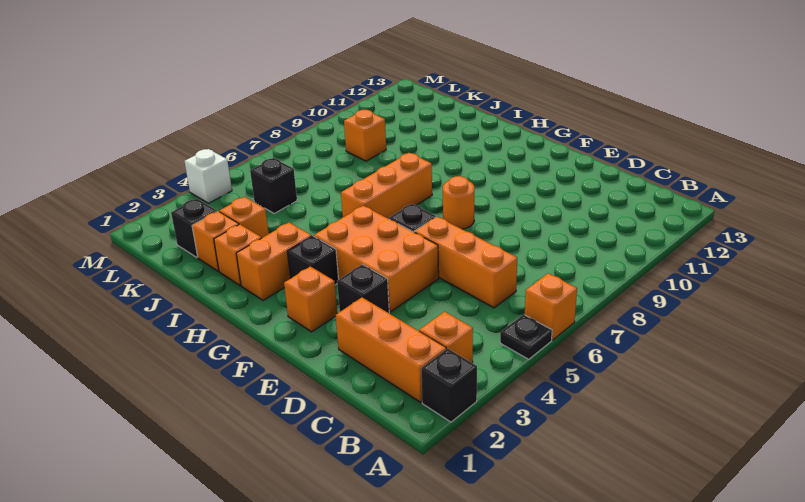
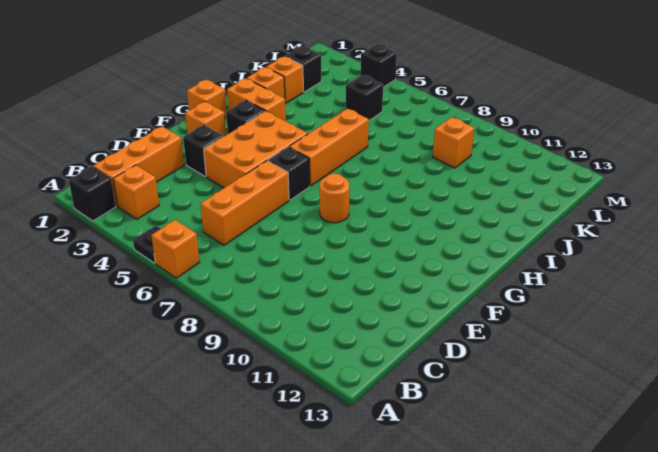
orange 1x3 brick [341,153,432,219] -> orange 1x3 brick turned to [289,109,369,186]
orange 1x1 brick [220,197,269,238] -> orange 1x1 brick moved to [187,80,227,118]
white 1x1 brick [184,149,232,203] -> black 1x1 brick [360,44,397,87]

